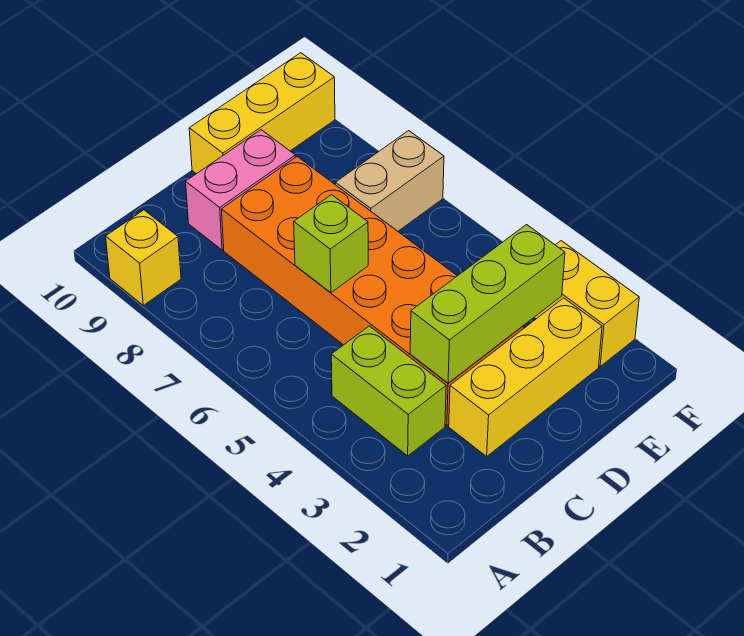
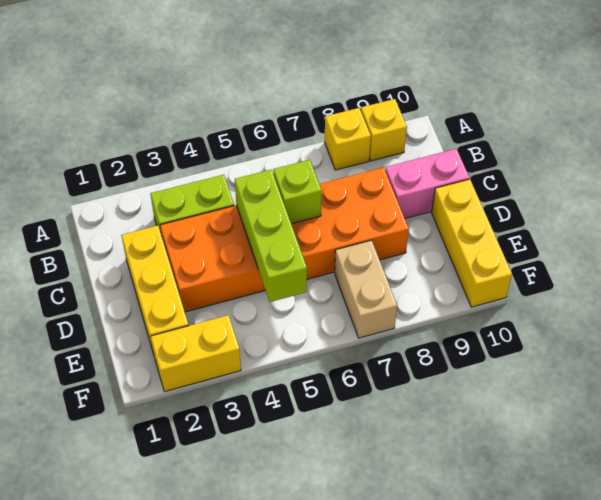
none -> yellow 1x1 brick [325,108,371,170]
lime 1x3 brick [410,225,565,383] -> lime 1x3 brick moved to [235,170,307,302]
pink 1x2 brick [186,130,295,250] -> pink 1x2 brick turned to [385,149,469,219]

